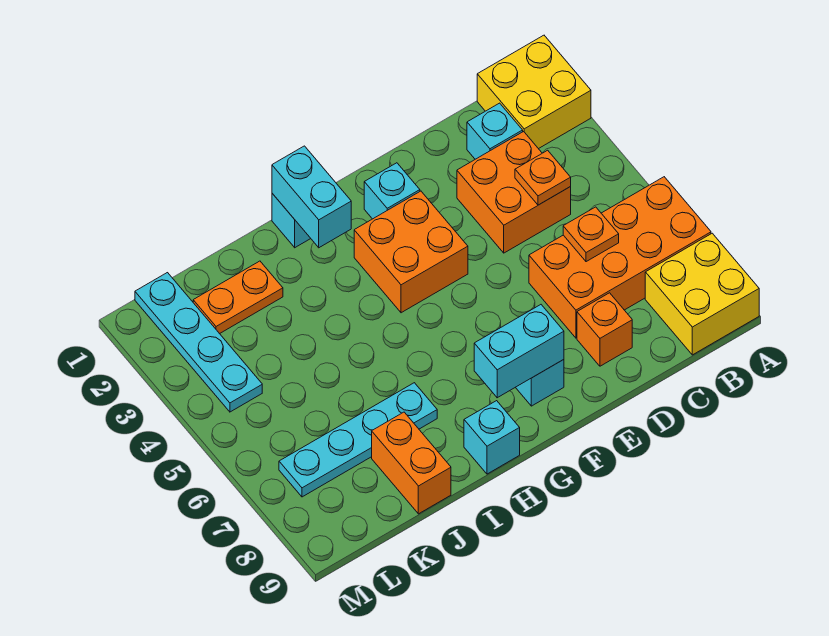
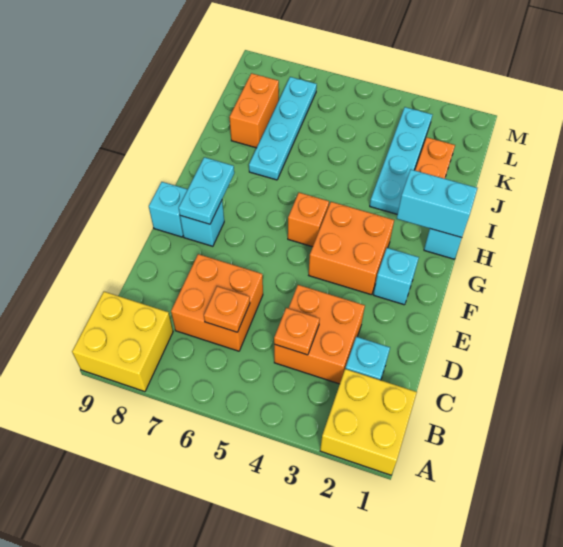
orange 2x4 brick [529,177,711,338] -> orange 2x2 brick [171,254,263,351]
orange 1x1 brick [577,293,632,366] -> orange 1x1 brick moved to [288,193,329,247]
cyan 1x2 brick [474,305,564,398] -> cyan 1x2 plate [179,157,234,224]
cyan 1x1 brick [464,401,520,474] -> cyan 1x1 brick moved to [149,182,188,237]
orange 1x2 brick [372,412,451,514] -> orange 1x2 brick turned to [230,73,279,148]
cyan 1x4 plate [135,273,262,412] -> cyan 1x4 plate turned to [370,107,432,214]

